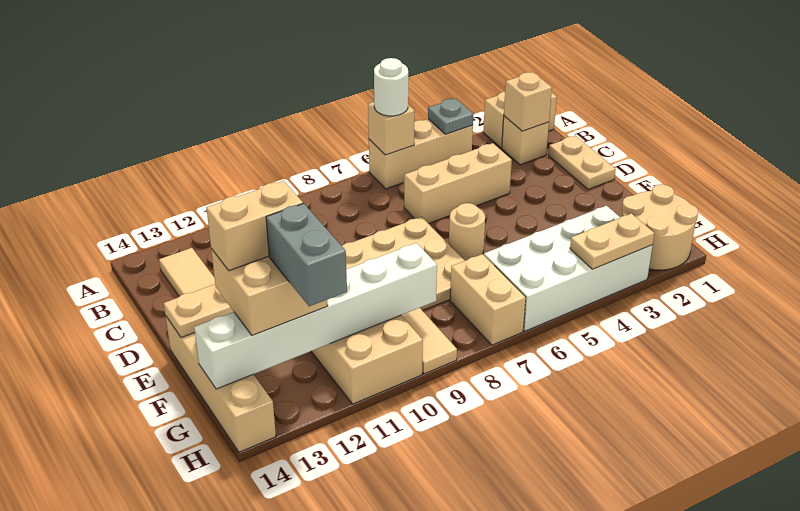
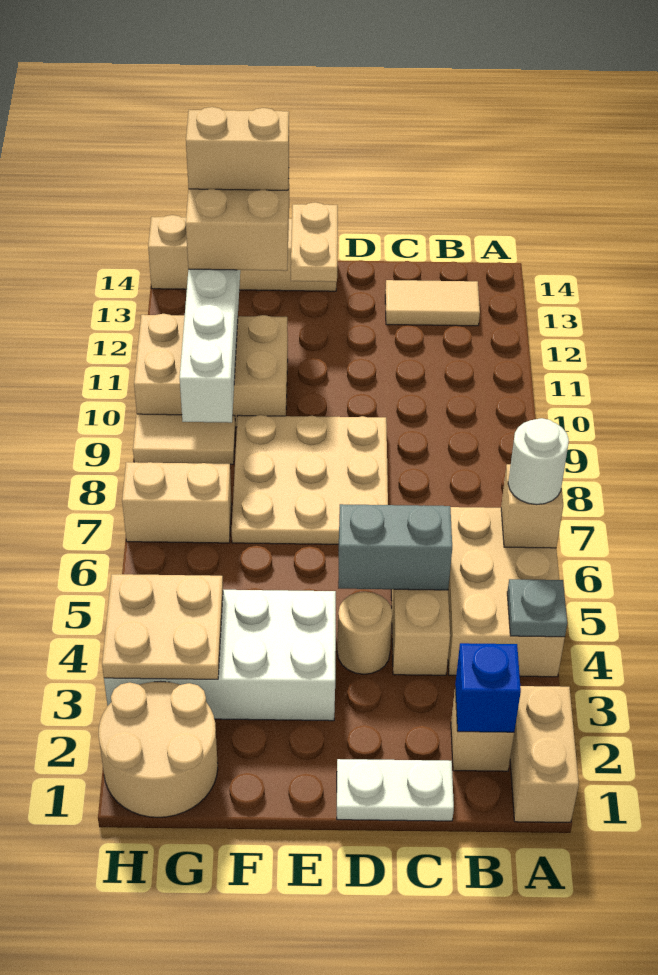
tan 1x3 brick [369,119,473,189] -> tan 2x3 brick [448,507,565,677]
tan 1x1 brick [504,72,552,131] -> blue 1x1 brick [455,643,521,732]
tan 1x2 plate [549,136,616,189] -> white 1x2 plate [337,759,454,821]
tan 1x1 round brick [449,203,485,261] -> tan 1x1 round brick moved to [337,592,392,674]
tan 1x2 brick [206,181,303,271] -> tan 1x2 brick turned to [186,107,289,190]
white 2x4 brick [484,206,653,331] -> white 2x4 brick turned to [104,590,336,721]
grey 1x2 brick [266,204,347,306] -> grey 1x2 brick moved to [338,504,452,590]
tan 1x2 plate [570,213,654,269] -> tan 2x2 plate [102,574,223,679]

